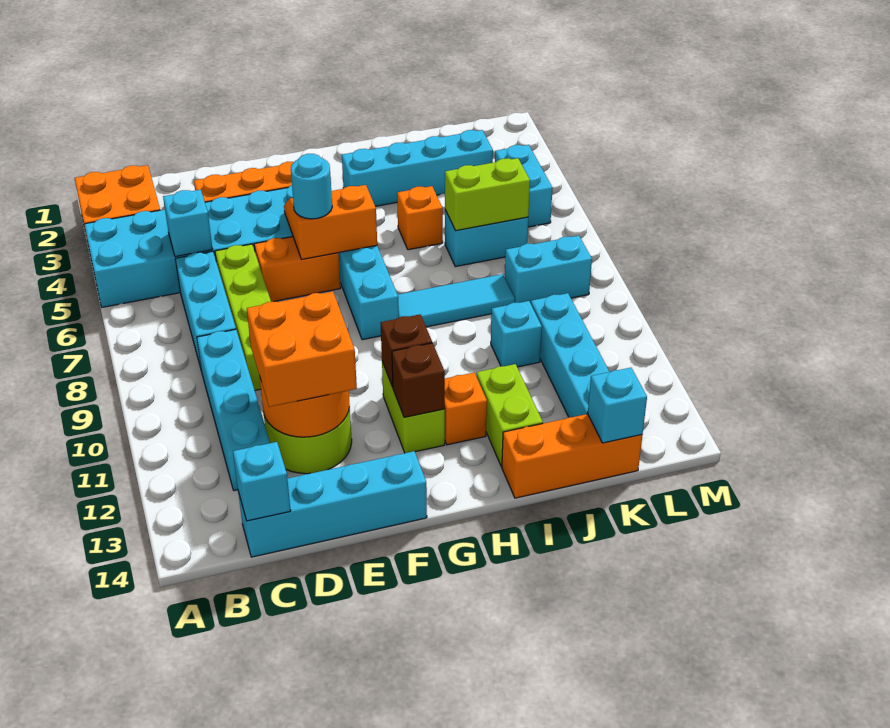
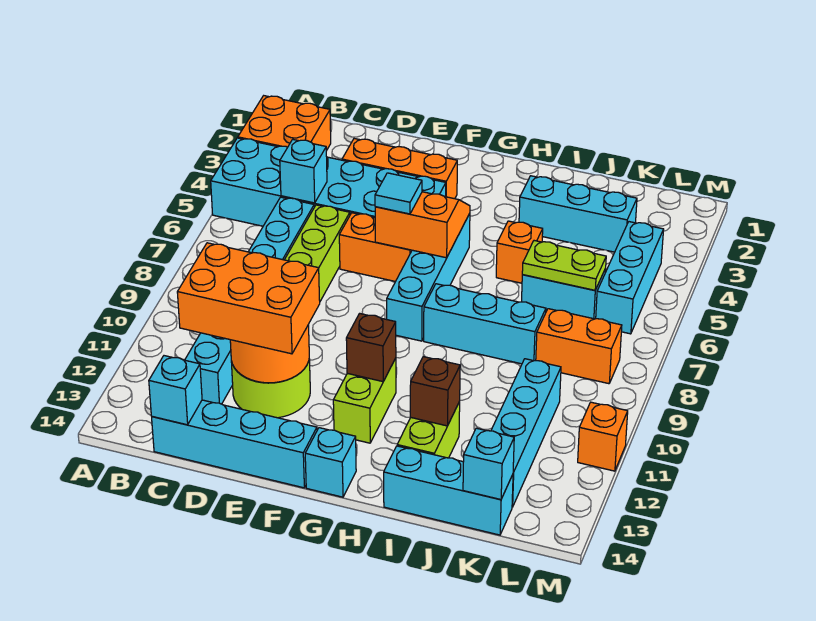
orange 2x2 brick [247,291,357,407] -> orange 2x3 brick [177,243,320,354]
cyan 1x1 round brick [291,154,332,219] -> cyan 1x1 tile [375,173,422,214]
brown 1x1 brick [392,343,445,417] -> brown 1x1 brick moved to [410,357,460,426]
cyan 1x4 brick [342,130,493,207] -> cyan 1x3 brick [519,176,637,252]
cyan 1x3 tile [398,274,515,327] -> cyan 1x3 brick [424,284,546,364]
orange 1x1 brick [445,373,487,445] -> orange 1x1 brick moved to [578,402,628,471]
orange 1x3 brick [502,414,642,498] -> cyan 1x3 brick [384,446,513,535]
lime 1x2 brick [445,158,530,231] -> lime 1x2 plate [522,241,606,290]
cyan 1x1 brick [491,301,542,367] -> cyan 1x1 brick moved to [305,428,356,497]
cyan 1x2 brick [505,236,592,303] -> orange 1x2 brick [536,309,622,384]
cyan 1x2 brick [495,145,553,227] -> cyan 1x3 brick [596,222,664,334]

